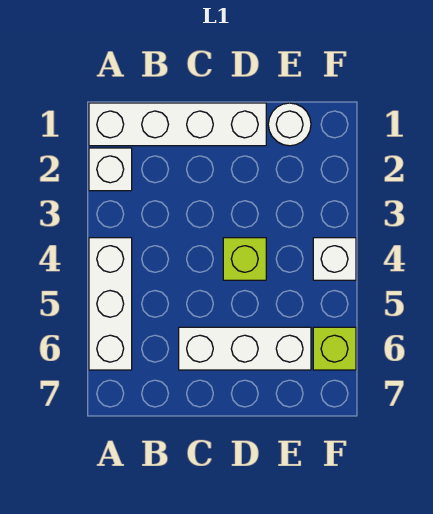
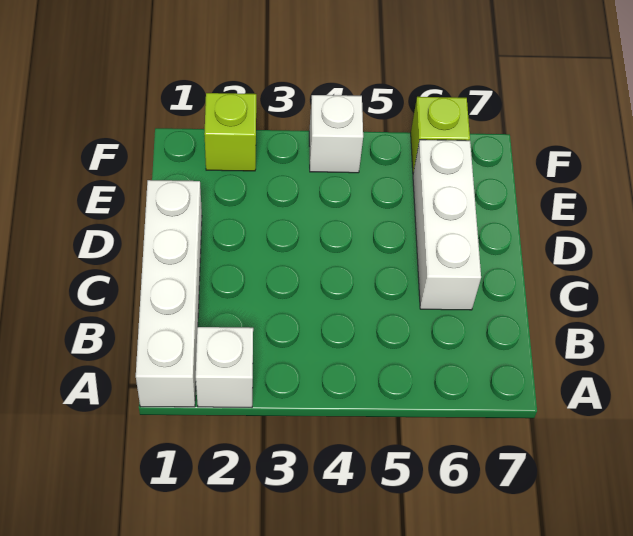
white 1x3 brick [89,238,132,370] -> none
lime 1x1 brick [223,238,266,280] -> lime 1x1 brick moved to [204,93,256,171]
white 1x1 round brick [268,103,311,146] -> none

